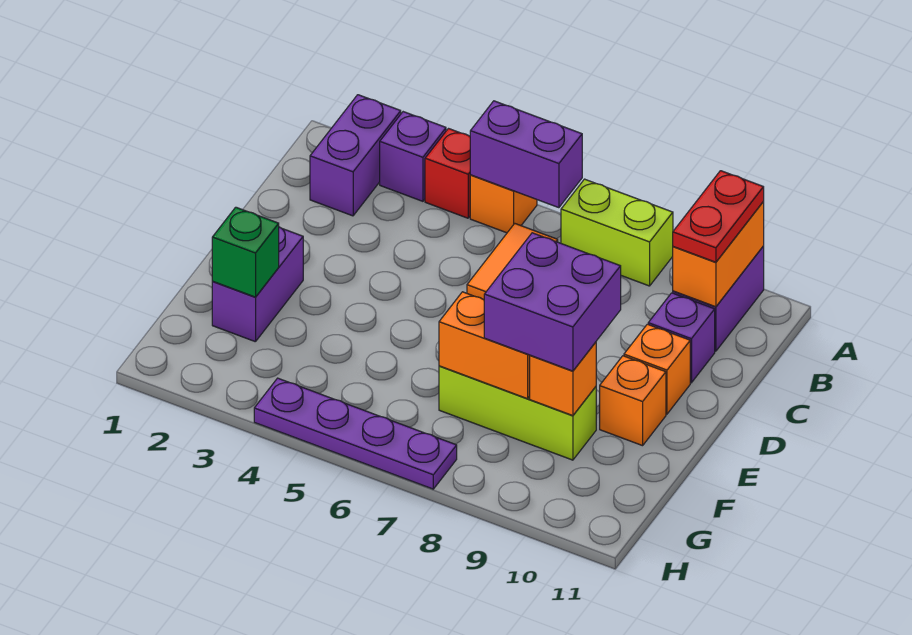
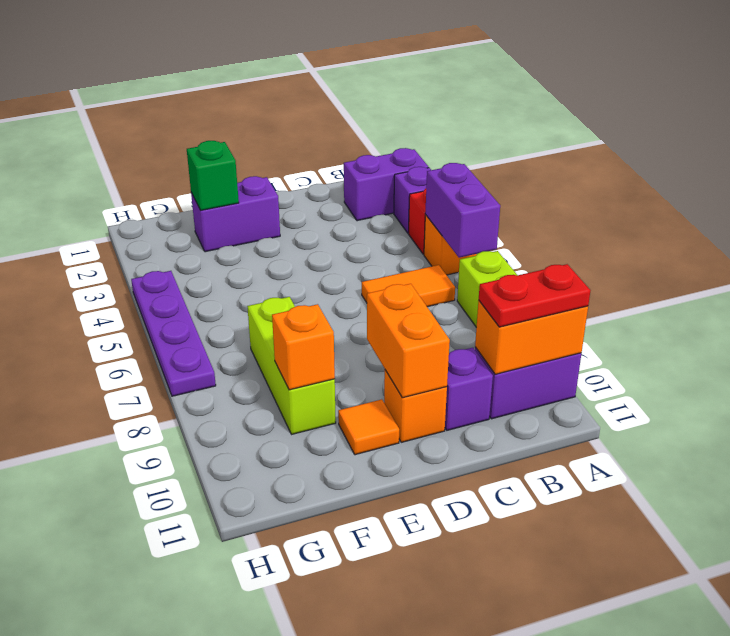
purple 2x2 brick [484,233,621,371] -> none
orange 1x1 brick [600,356,666,446] -> orange 1x1 tile [338,399,399,455]
orange 1x2 brick [439,292,530,399] -> orange 1x2 brick moved to [367,284,450,398]

